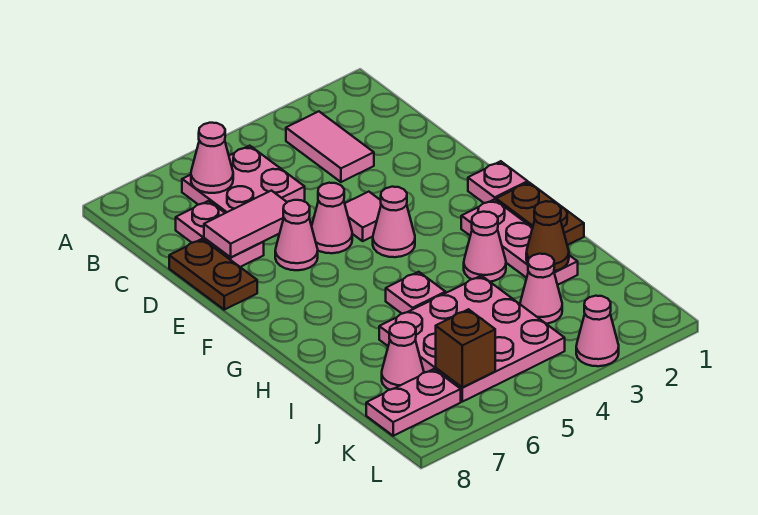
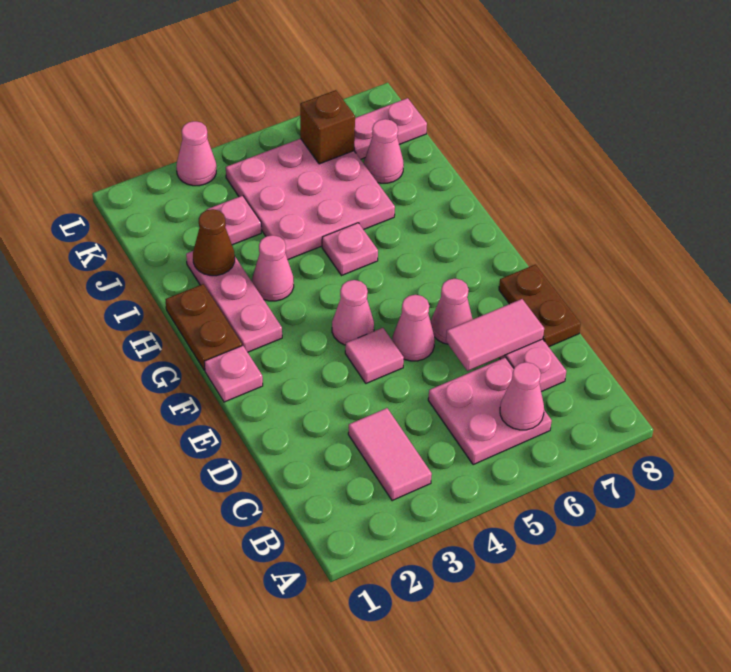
pink 1x1 cone [520,254,562,324] -> pink 1x1 plate [207,196,261,245]

